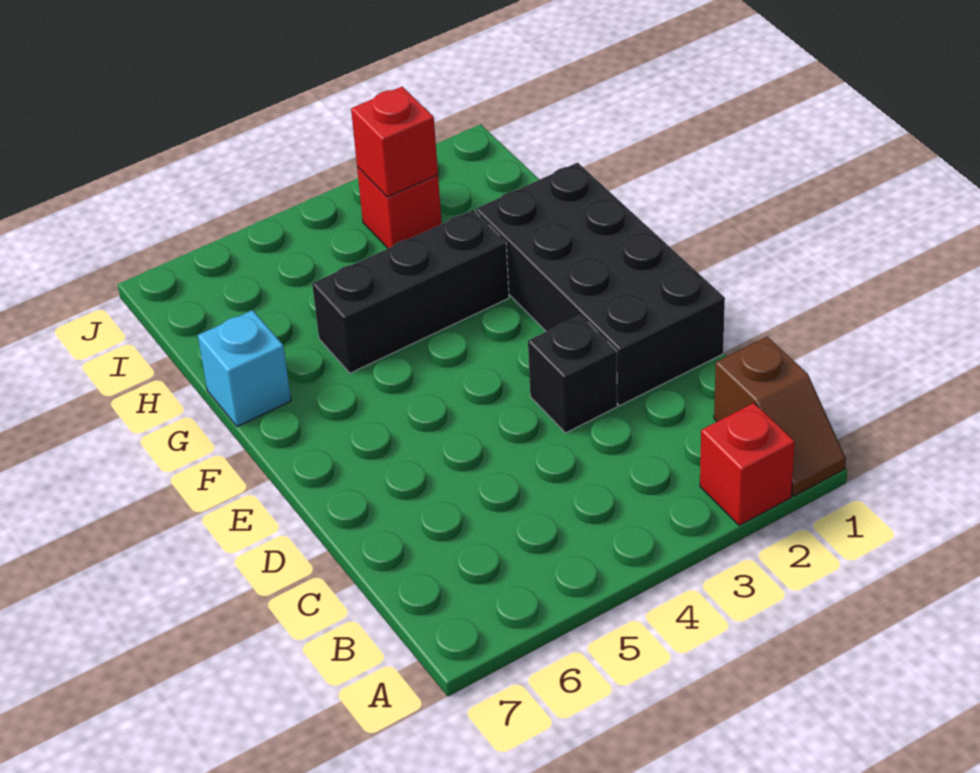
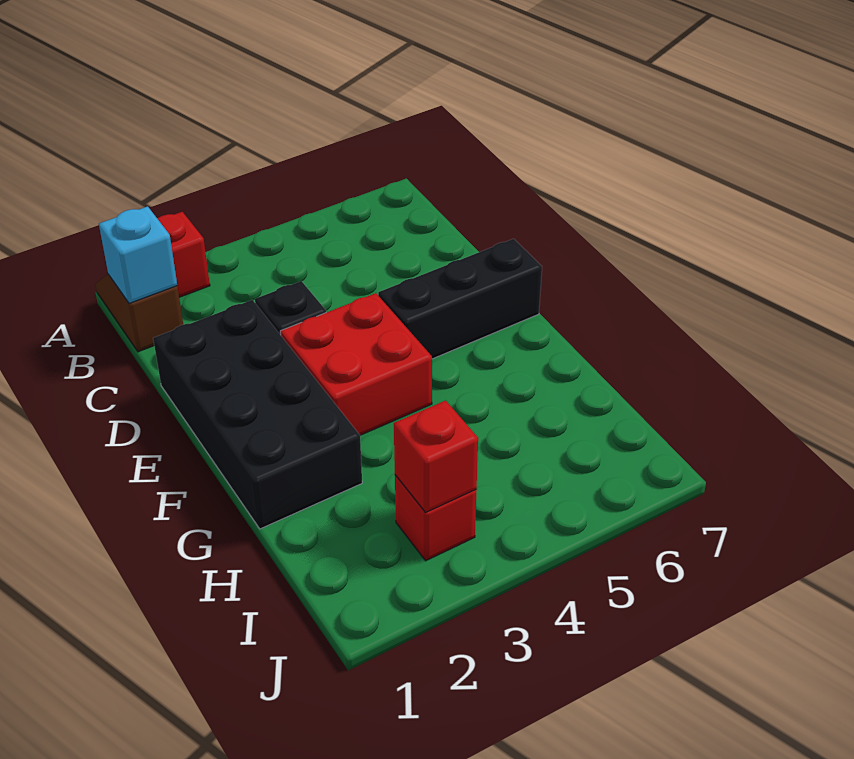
none -> red 2x2 brick [280,293,432,435]
black 1x3 brick [312,210,509,373] -> black 1x3 brick moved to [378,239,542,359]
cyan 1x1 brick [198,310,291,427] -> cyan 1x1 brick moved to [99,206,177,303]

